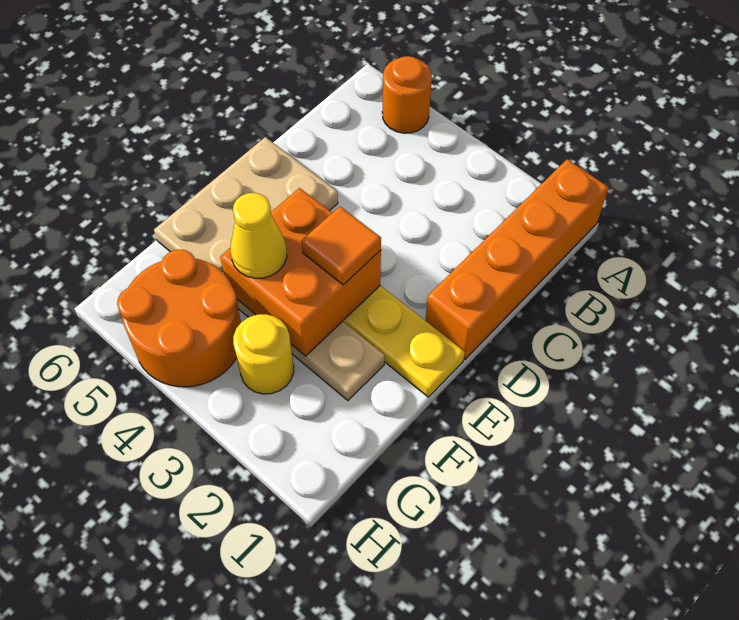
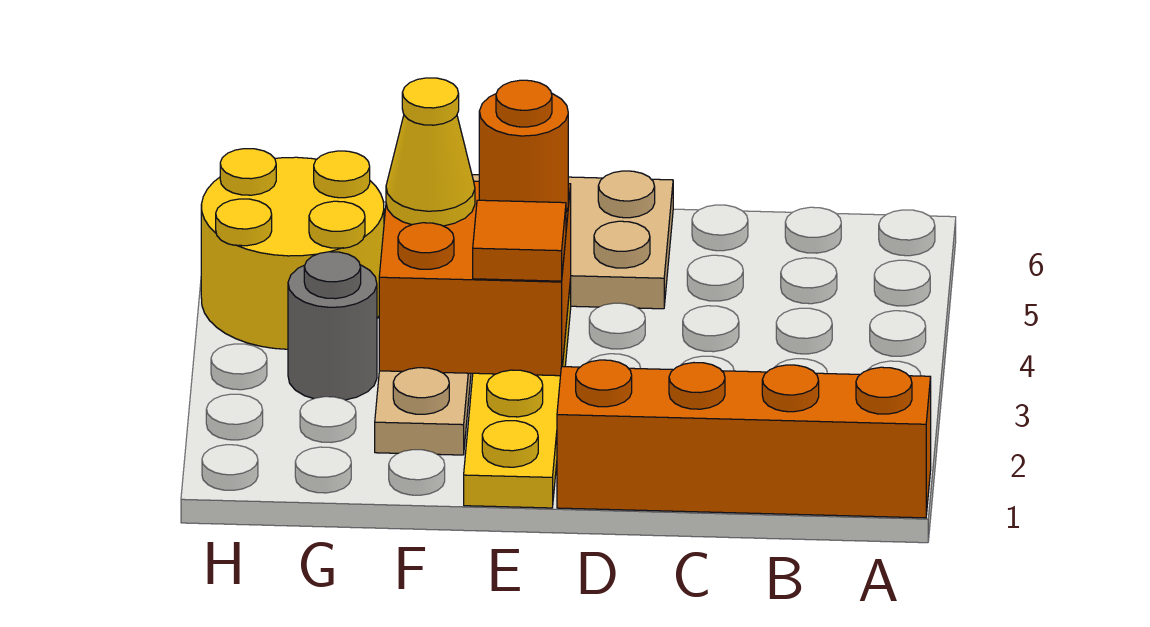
orange 1x1 round brick [382,56,432,133] -> orange 1x1 round brick moved to [479,80,568,212]
yellow 1x1 round brick [233,314,294,394] -> grey 1x1 round brick [288,252,377,400]
orange 2x2 round brick [117,249,241,387] -> yellow 2x2 round brick [201,149,384,349]

